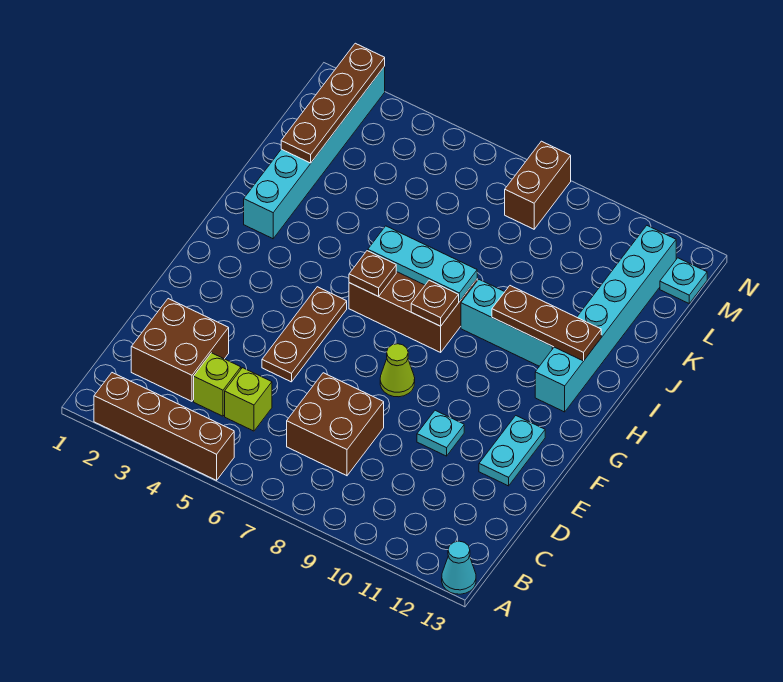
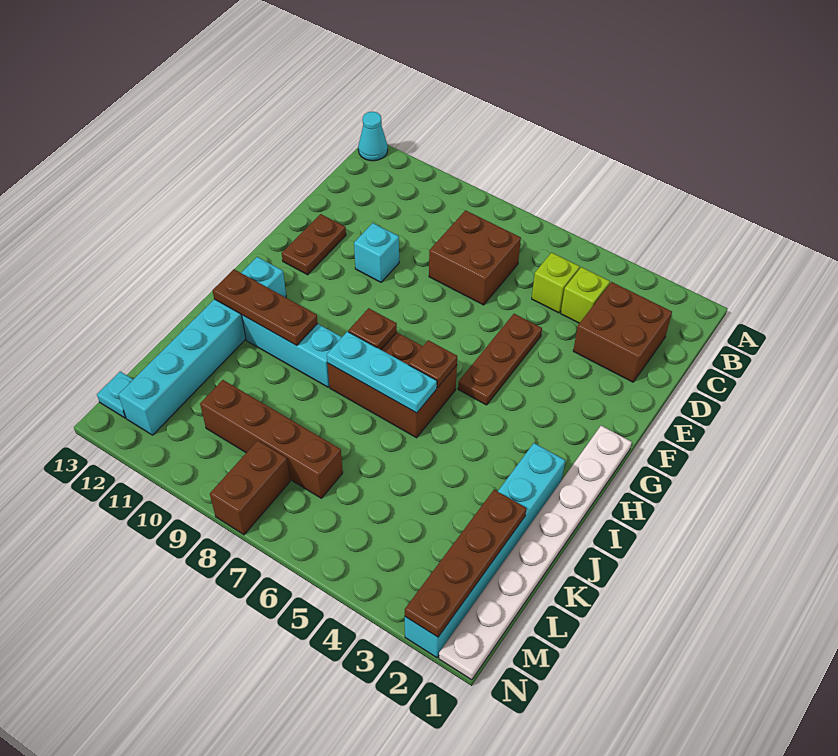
brown 1x4 brick [94,373,234,480] -> brown 1x4 brick moved to [200,380,343,498]
cyan 1x1 plate [417,410,464,456] -> cyan 1x1 brick [354,223,399,282]
cyan 1x2 plate [479,416,545,486] -> brown 1x2 plate [282,214,346,275]
lime 1x1 cone [380,344,415,397] -> none
none -> white 1x8 plate [439,426,632,680]

